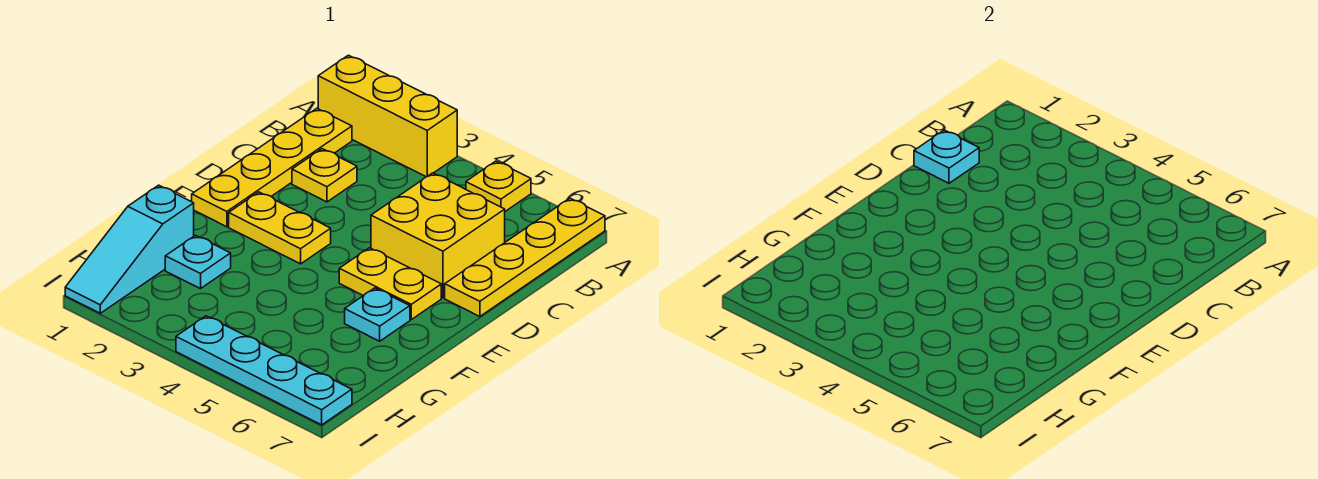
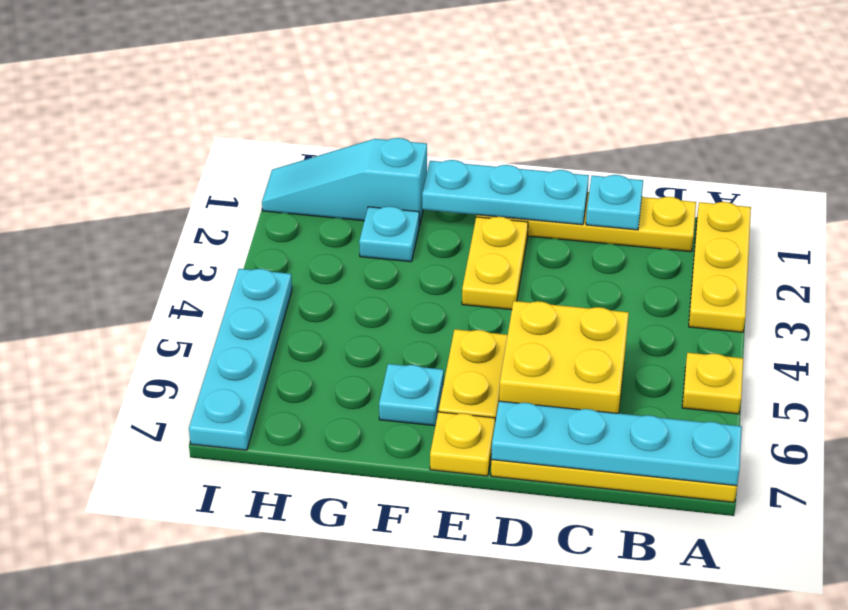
yellow 1x3 brick [318,55,457,177] -> yellow 1x3 plate [689,202,751,332]
none -> cyan 1x4 plate [491,401,742,486]
yellow 1x1 plate [292,149,357,202] -> yellow 1x1 plate moved to [430,412,495,476]
none -> cyan 1x3 plate [422,160,589,225]

